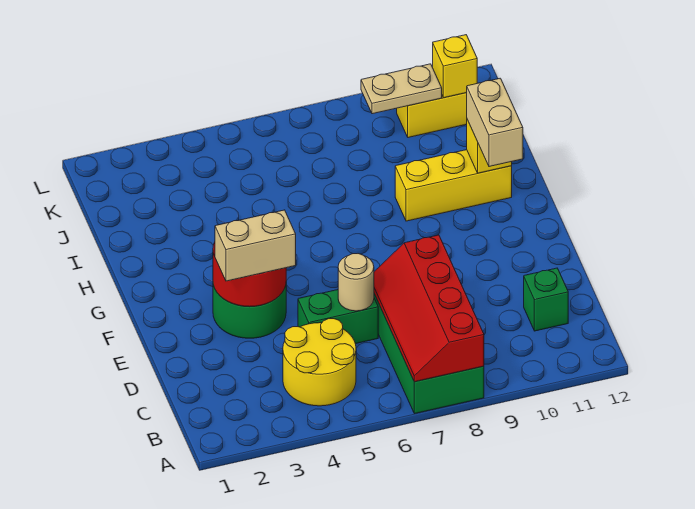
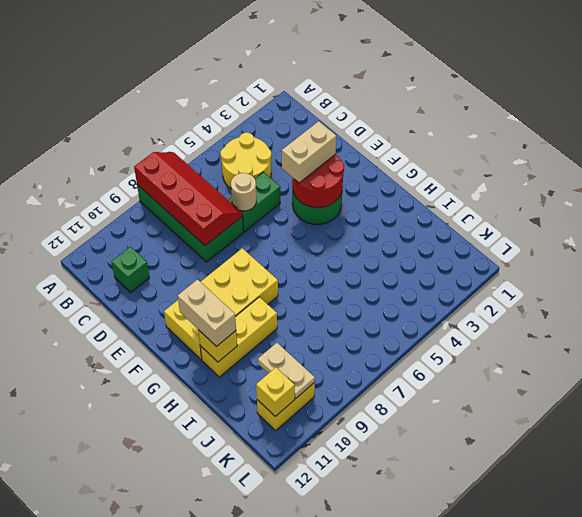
none -> yellow 2x4 brick [164,248,278,360]
tan 1x2 plate [361,64,442,114] -> tan 1x2 plate turned to [258,343,315,398]

